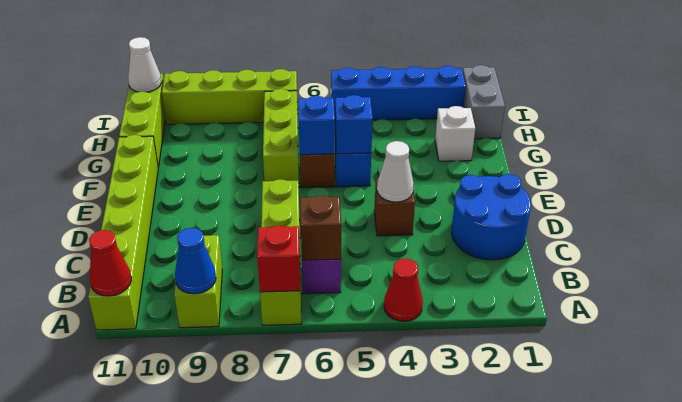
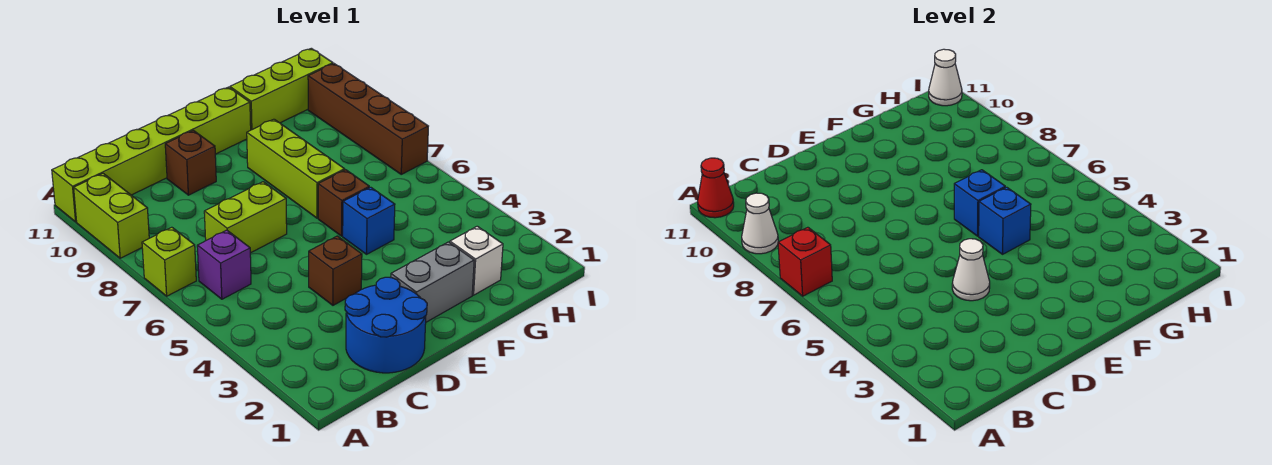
red 1x1 cone [384,258,423,321] -> none
lime 1x2 brick [174,235,222,328] -> lime 1x2 brick turned to [74,173,149,258]
blue 1x1 cone [175,228,216,294] -> white 1x1 cone [742,193,778,254]
brown 1x1 brick [300,196,341,260] -> brown 1x1 brick moved to [165,130,216,195]
lime 1x3 brick [263,89,299,183] -> lime 1x3 brick turned to [247,119,345,218]
grey 1x2 brick [463,65,505,139] -> grey 1x2 brick moved to [391,242,474,322]
blue 1x4 brick [331,66,466,120] -> none
lime 1x4 brick [162,69,298,125] -> brown 1x4 brick [308,64,428,174]

